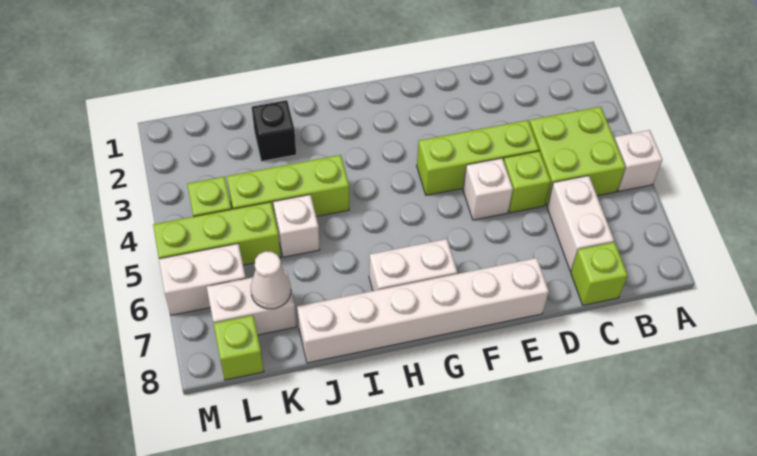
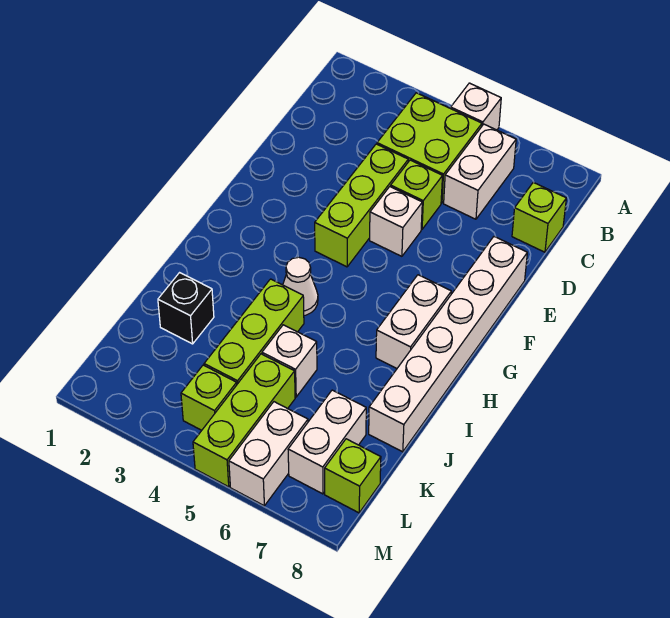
white 1x2 brick [547,176,614,271] -> white 1x2 brick turned to [444,124,516,219]
white 1x1 cone [251,251,291,309] -> white 1x1 cone moved to [283,257,318,316]

